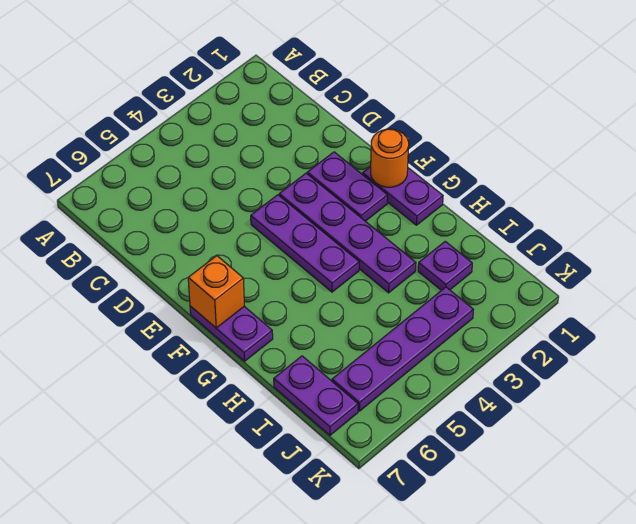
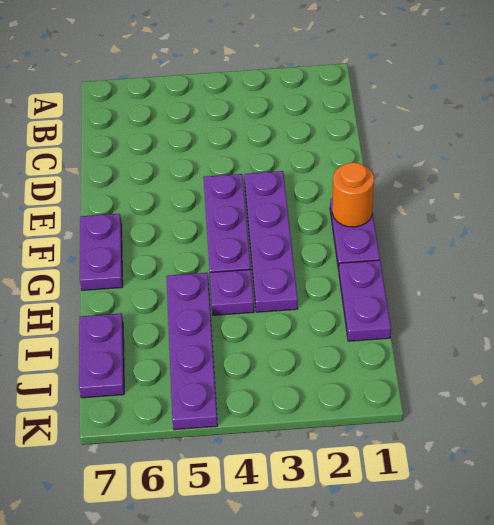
purple 1x2 plate [307,152,388,221] -> purple 1x2 plate moved to [339,260,391,341]
orange 1x1 brick [188,256,244,328] -> none
purple 1x1 plate [418,241,472,290] -> purple 1x1 plate moved to [210,270,254,315]
purple 1x4 plate [332,287,473,411] -> purple 1x4 plate turned to [166,273,218,430]

